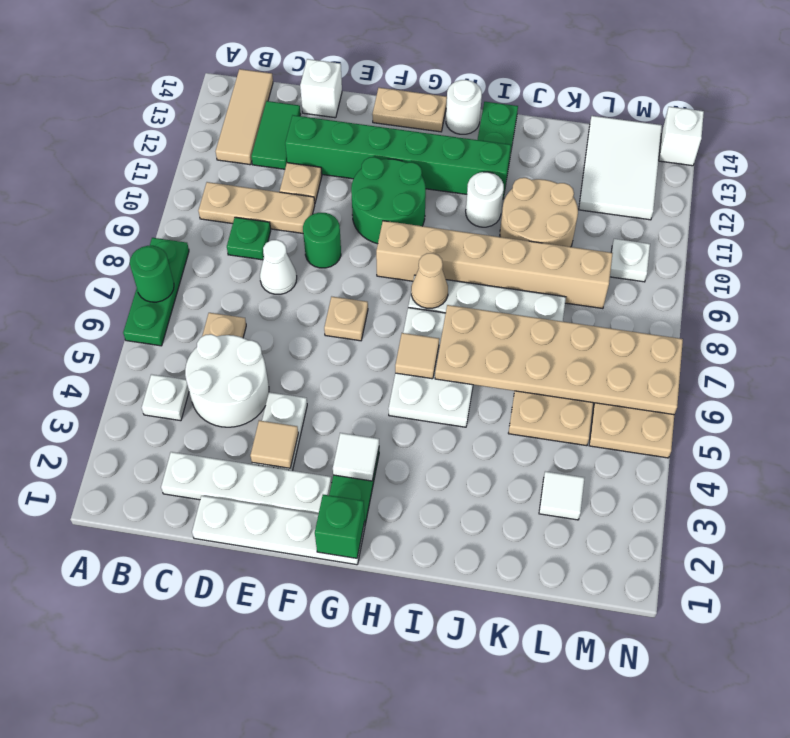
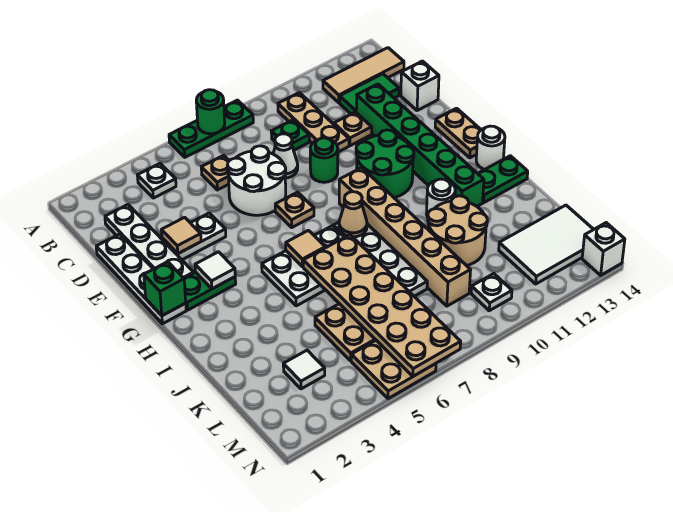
white 2x2 round brick [185,334,269,427] -> white 2x2 round brick moved to [228,146,286,215]

